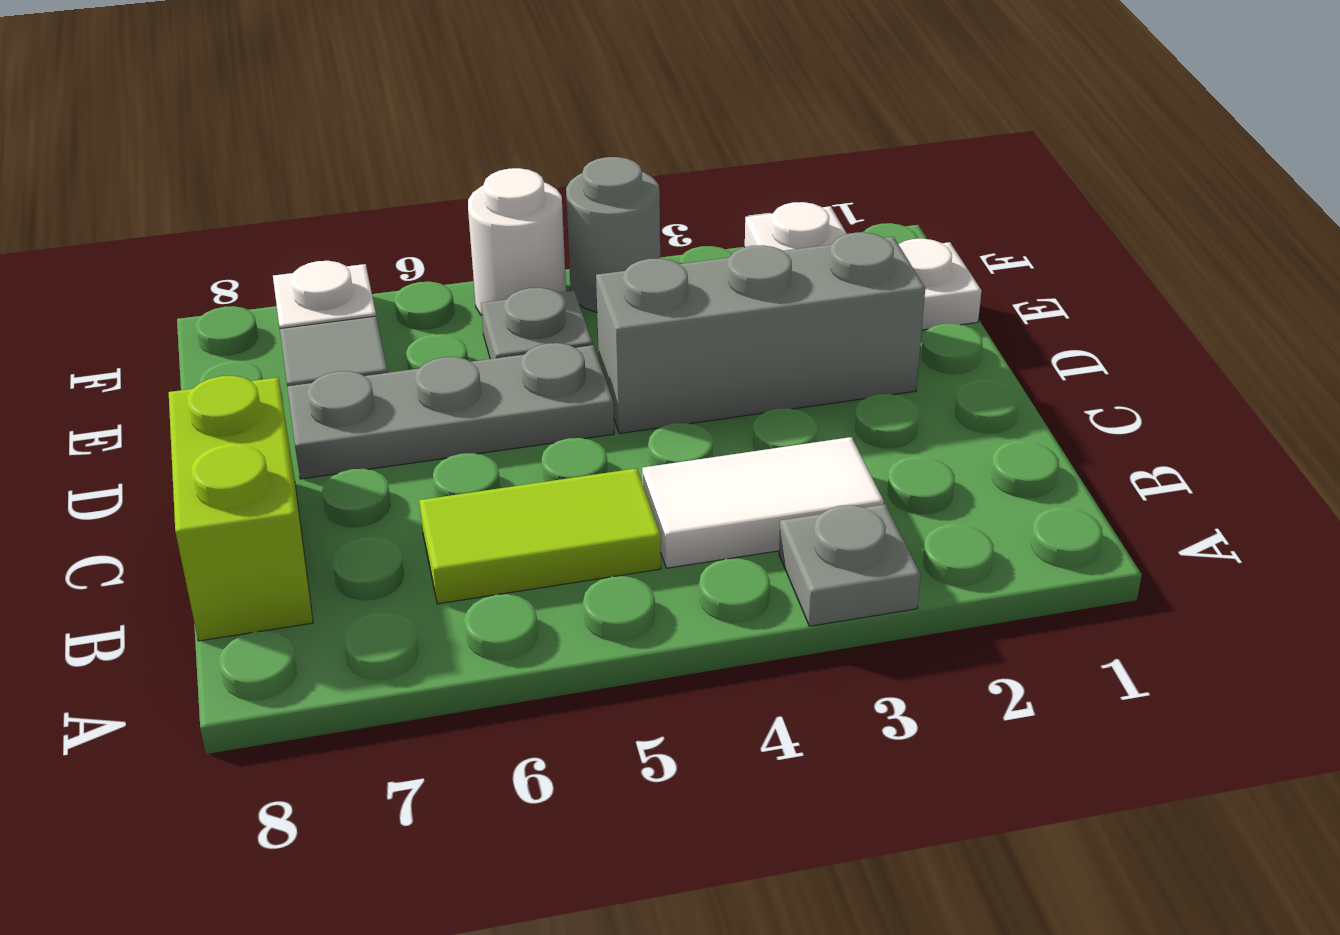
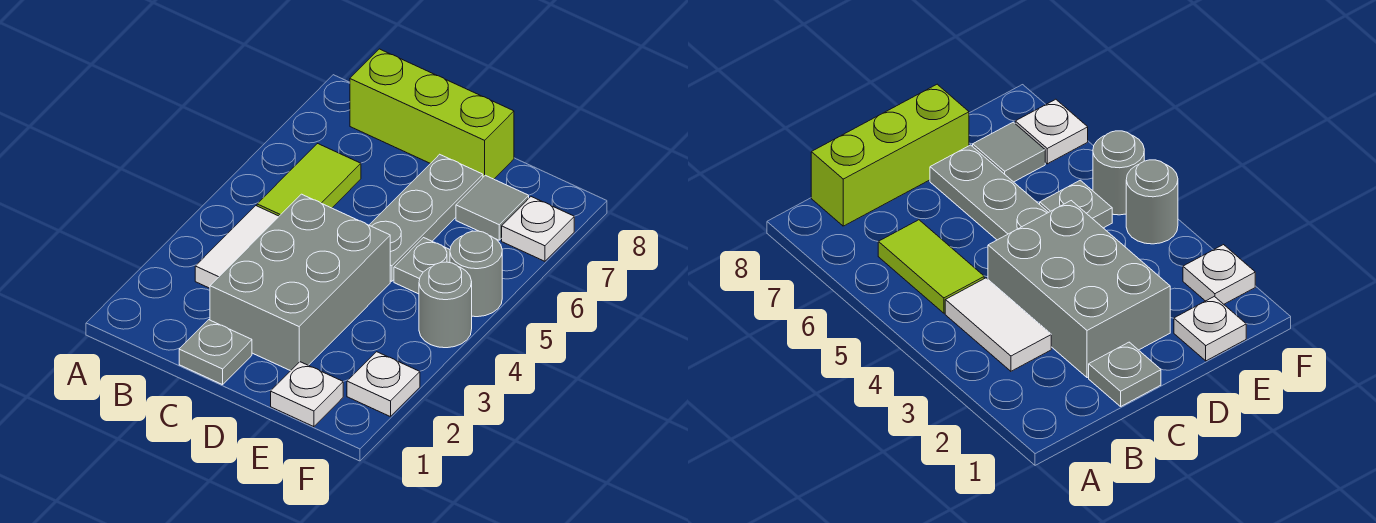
grey 1x1 plate [779,504,921,626] -> grey 1x1 plate moved to [179,320,252,385]
lime 1x2 brick [169,376,313,641] -> lime 1x3 brick [350,49,514,179]
grey 1x3 brick [596,233,925,434] -> grey 2x3 brick [210,194,390,371]
white 1x1 round brick [468,168,566,315] -> grey 1x1 round brick [450,231,502,317]

